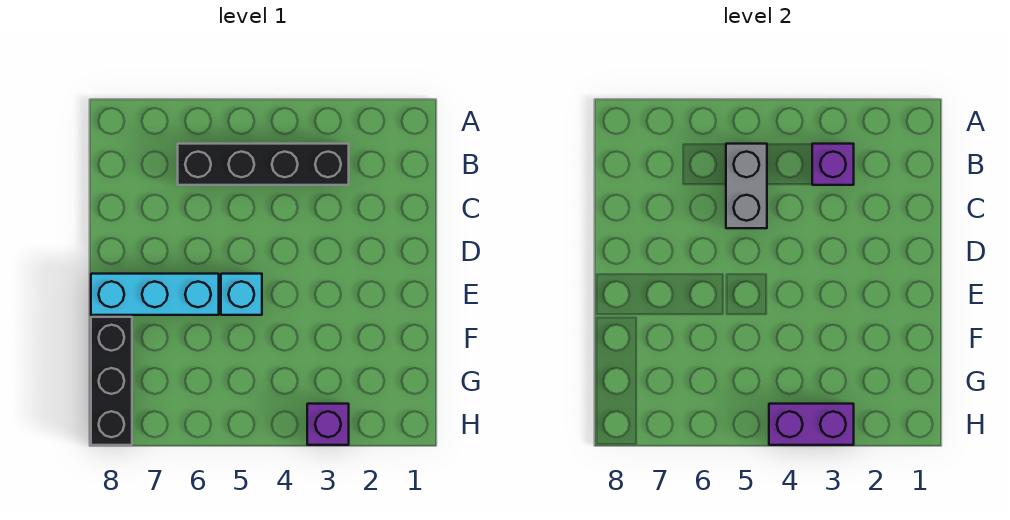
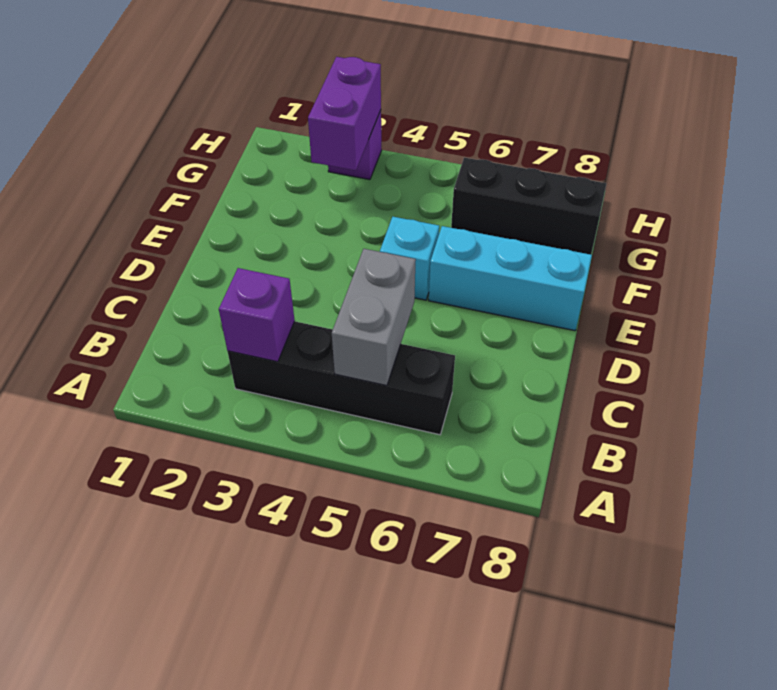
black 1x3 brick [91,317,132,445] -> black 1x3 brick turned to [451,158,606,255]
purple 1x2 brick [769,404,854,445] -> purple 1x2 brick turned to [308,57,381,170]

